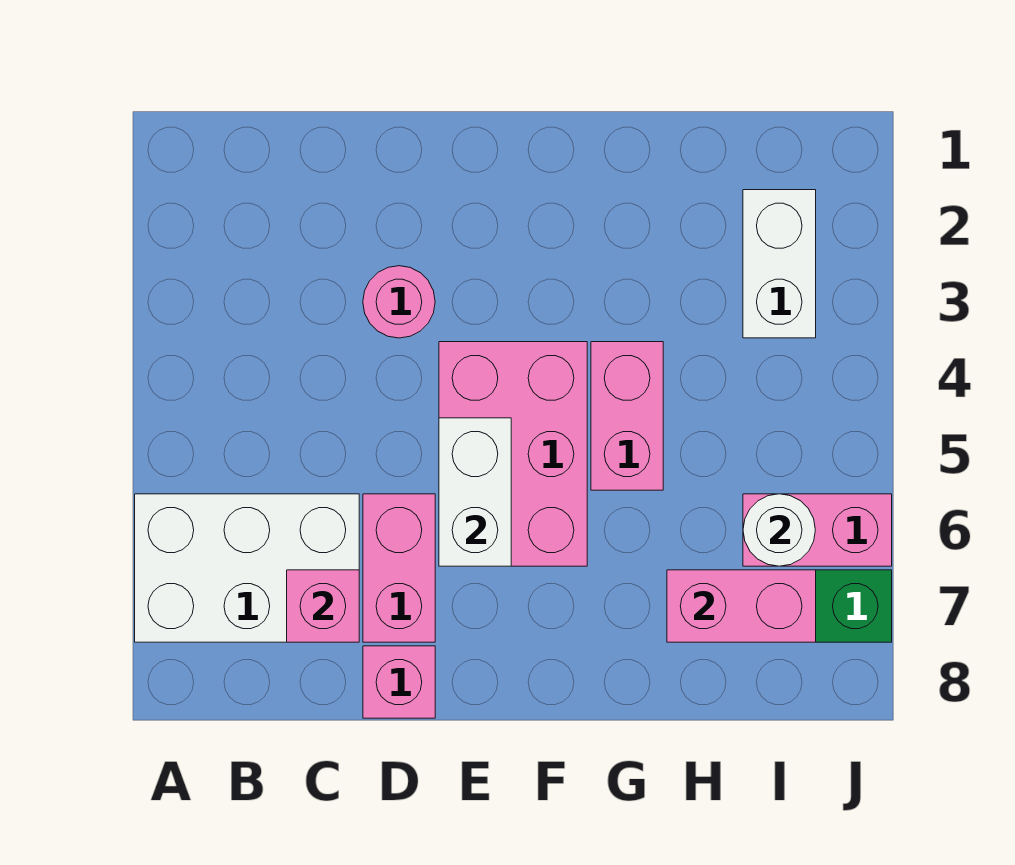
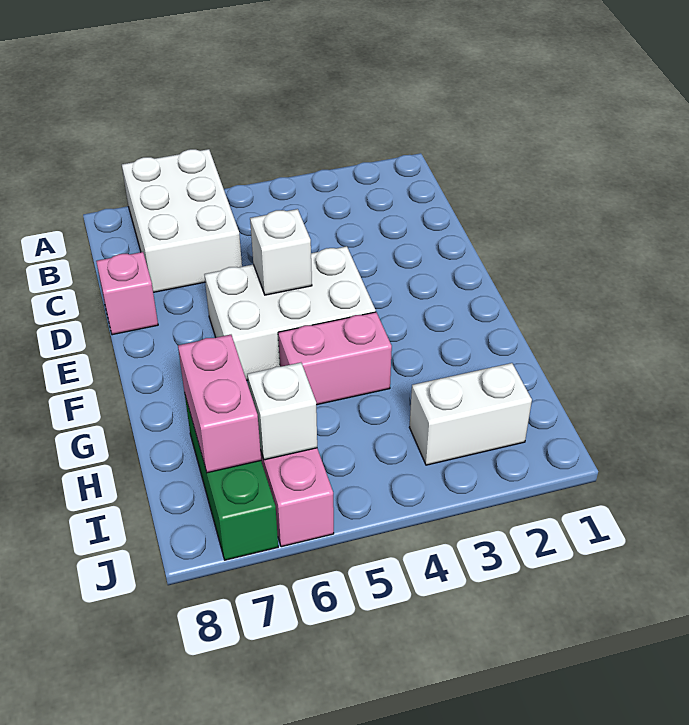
pink 1x1 brick [287,570,359,642] -> none
pink 1x1 round brick [363,266,435,338] -> none
pink 1x2 brick [363,494,435,642] -> none
pink 2x3 brick [439,342,587,566] -> white 2x3 brick [204,246,376,380]
white 1x2 brick [439,418,511,566] -> white 1x1 brick [250,209,312,295]
white 1x1 round brick [743,494,815,566] -> white 1x1 brick [247,363,317,460]

